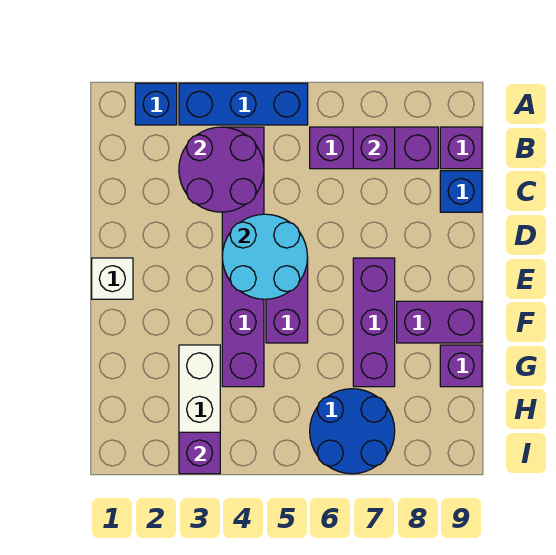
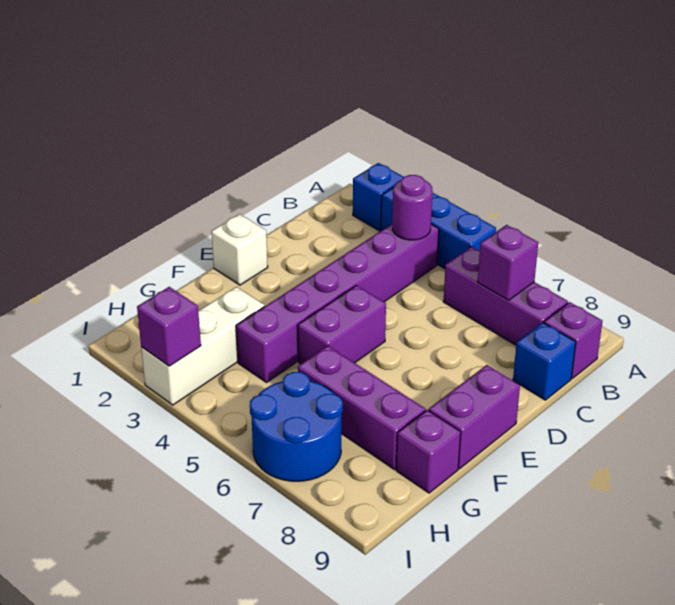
purple 2x2 round brick [179,127,264,212] -> purple 1x1 round brick [392,175,433,240]
cyan 2x2 round brick [222,214,308,299] -> none
purple 1x3 brick [353,258,395,387] -> purple 1x3 brick turned to [298,346,426,470]
purple 1x2 brick [397,301,482,343] -> purple 1x2 brick turned to [429,365,520,469]

